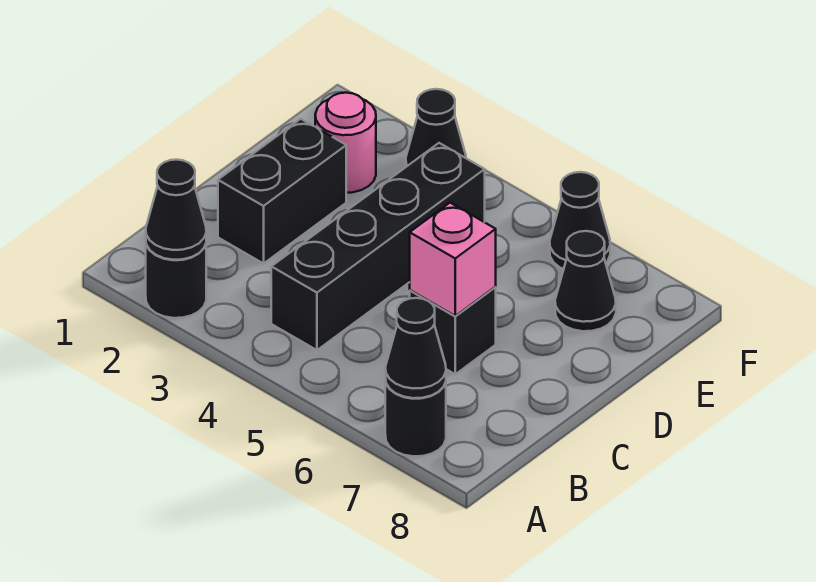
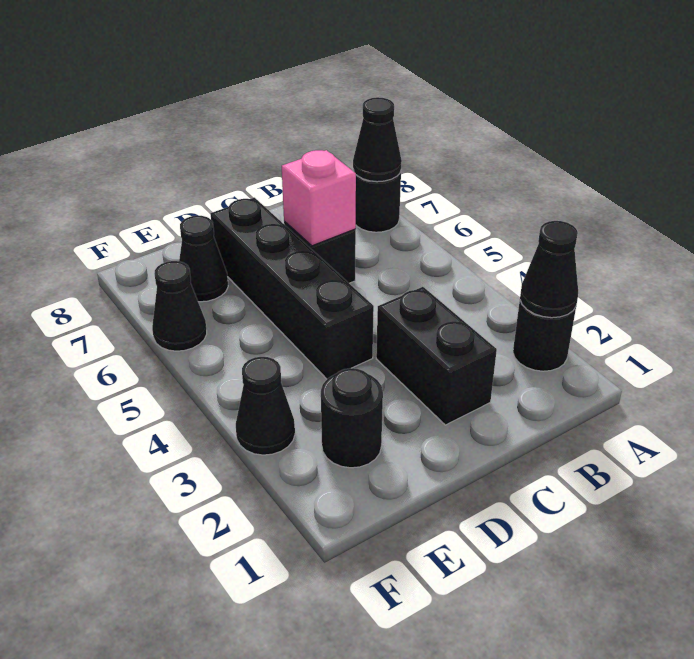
black 1x4 brick [271,143,485,350] -> black 1x4 brick turned to [211,198,374,379]
black 1x2 brick [218,119,346,263] -> black 1x2 brick turned to [376,287,497,425]
pink 1x1 round brick [315,93,376,193] -> black 1x1 round brick [321,368,383,468]

